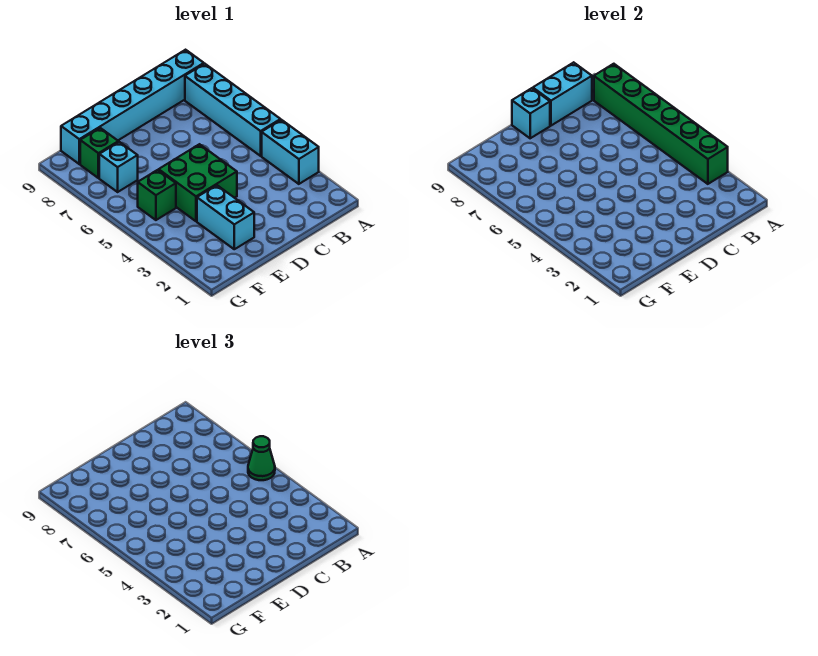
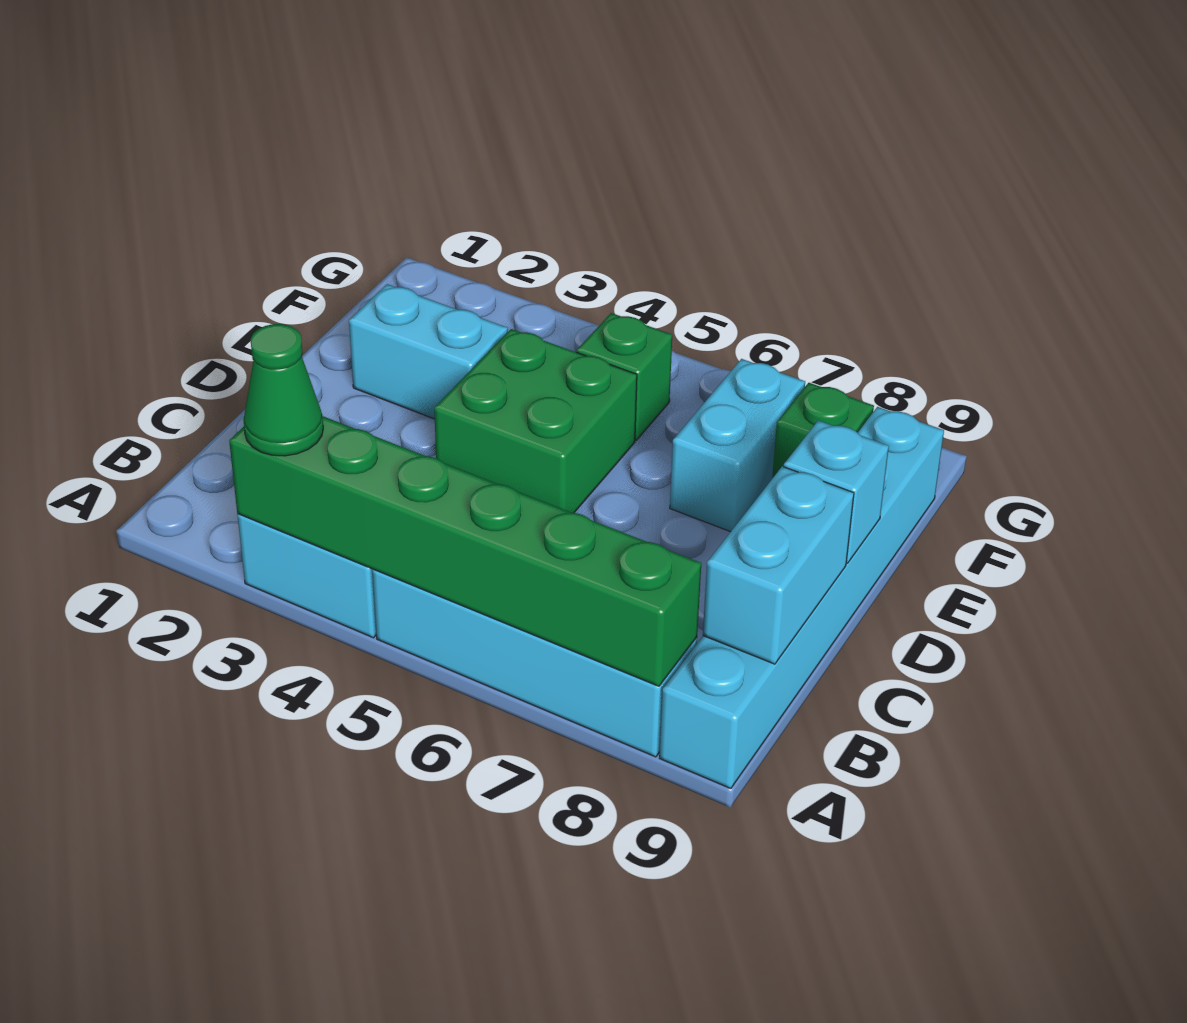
green 1x1 cone [248,436,275,480] -> green 1x1 cone moved to [243,324,323,456]
cyan 1x1 brick [99,142,138,192] -> cyan 1x2 brick [670,359,805,532]

